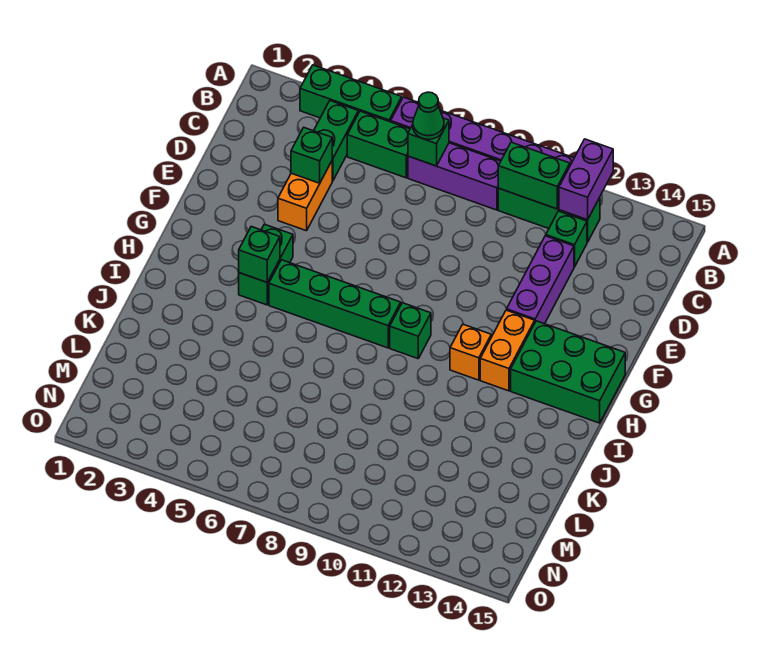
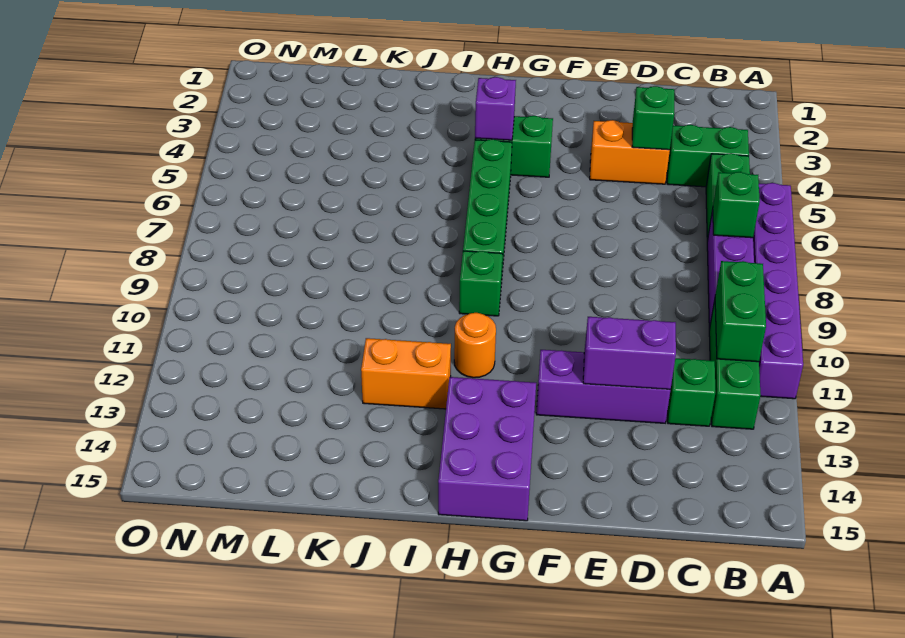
green 1x3 brick [300,65,402,122] -> none
purple 1x2 brick [559,139,613,220] -> purple 1x2 brick moved to [583,317,676,389]
green 1x1 cone [413,92,444,139] -> none
orange 1x2 brick [480,310,535,391] -> orange 1x2 brick moved to [361,338,451,409]
green 2x3 brick [511,321,625,423] -> purple 2x3 brick [438,377,536,521]
green 1x1 brick [239,226,280,282] -> purple 1x1 brick [475,77,516,140]
orange 1x1 brick [450,324,491,380] -> orange 1x1 round brick [454,313,496,378]

